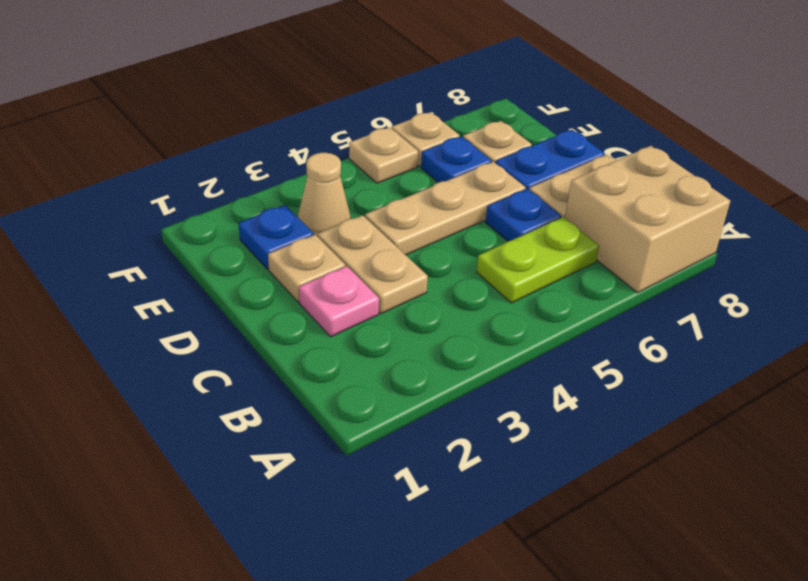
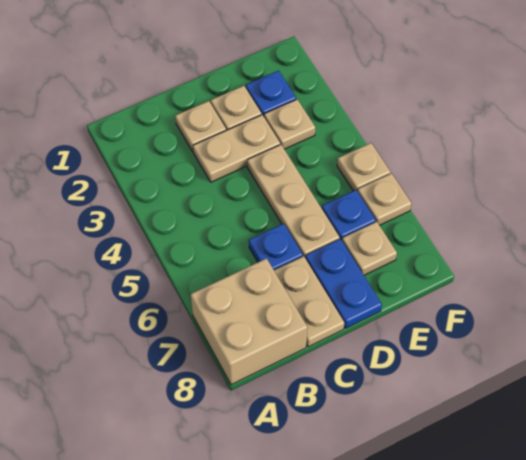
lime 1x2 plate [477,217,599,303] -> none
pink 1x1 plate [299,266,379,337] -> tan 1x1 plate [175,101,226,152]
tan 1x1 cone [298,153,351,237] -> tan 1x1 plate [264,99,316,149]

